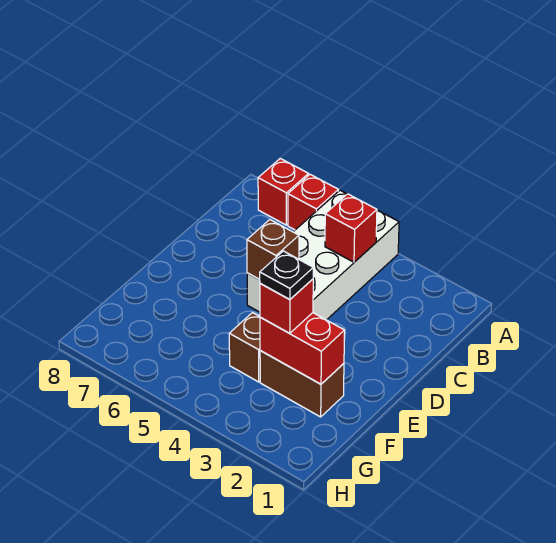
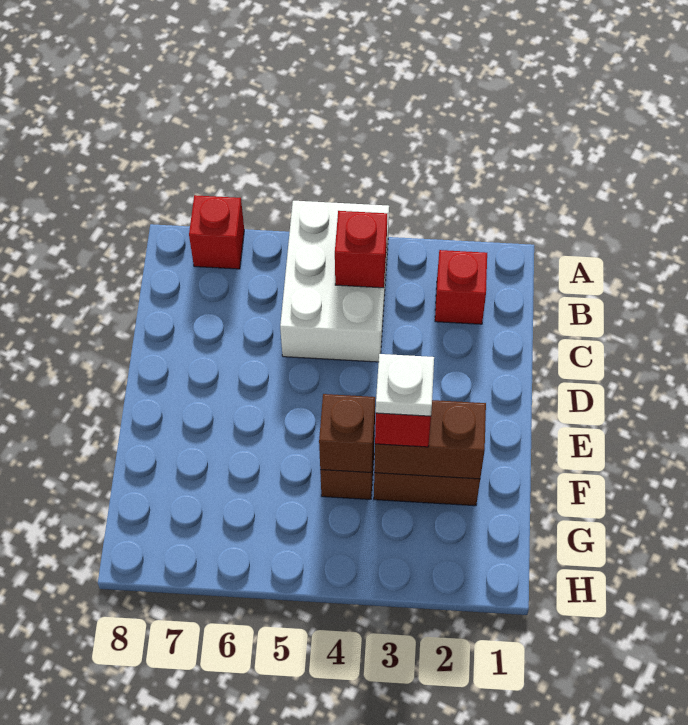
white 2x4 brick [247,190,399,320] -> white 2x3 brick [280,201,389,362]
red 1x1 brick [288,174,338,230] -> red 1x1 brick moved to [435,250,487,324]
brown 1x1 brick [247,220,299,279] -> brown 1x1 brick moved to [319,394,375,473]
red 1x2 brick [260,313,345,384] -> brown 1x2 brick [374,400,486,479]
black 1x1 plate [259,251,313,300] -> white 1x1 plate [376,354,434,416]

